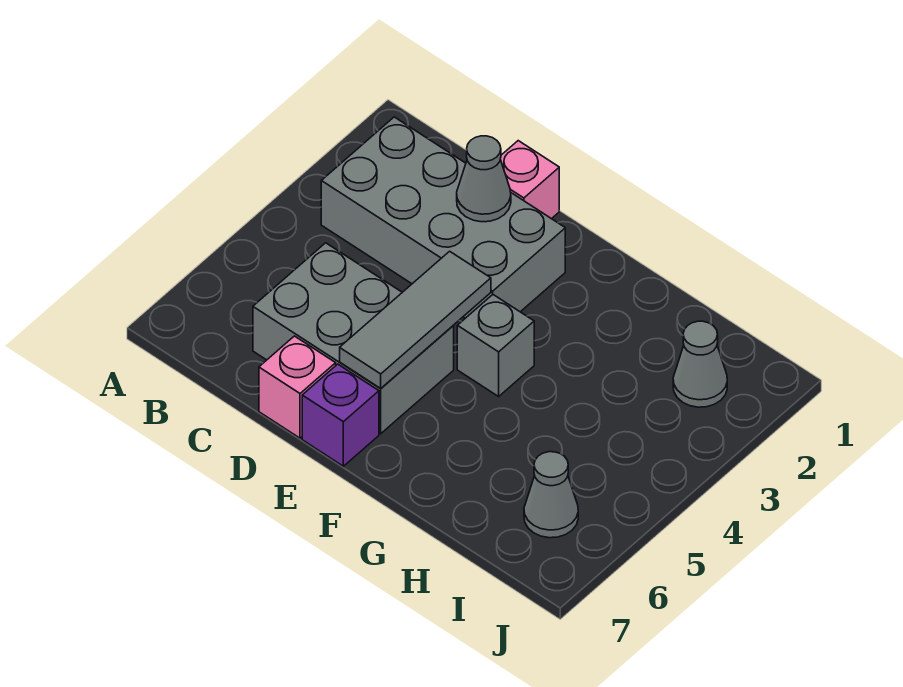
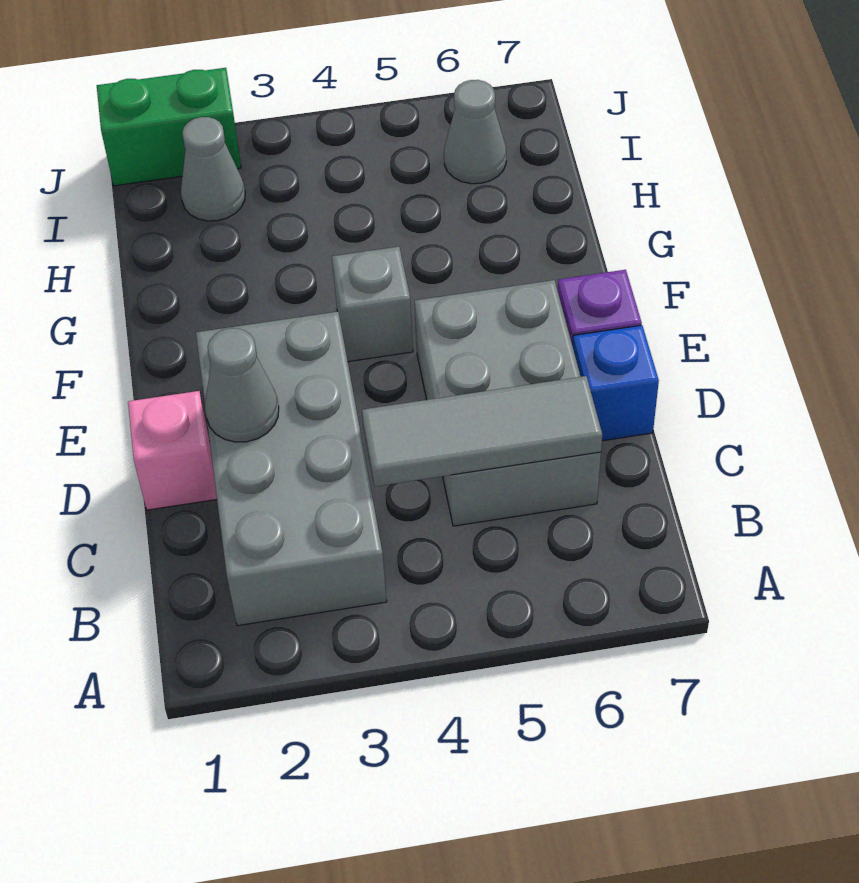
pink 1x1 brick [259,336,336,438] -> blue 1x1 brick [573,325,659,441]
grey 1x3 tile [340,251,491,389] -> grey 1x3 tile moved to [362,376,602,487]
none -> green 1x2 brick [97,68,241,186]

